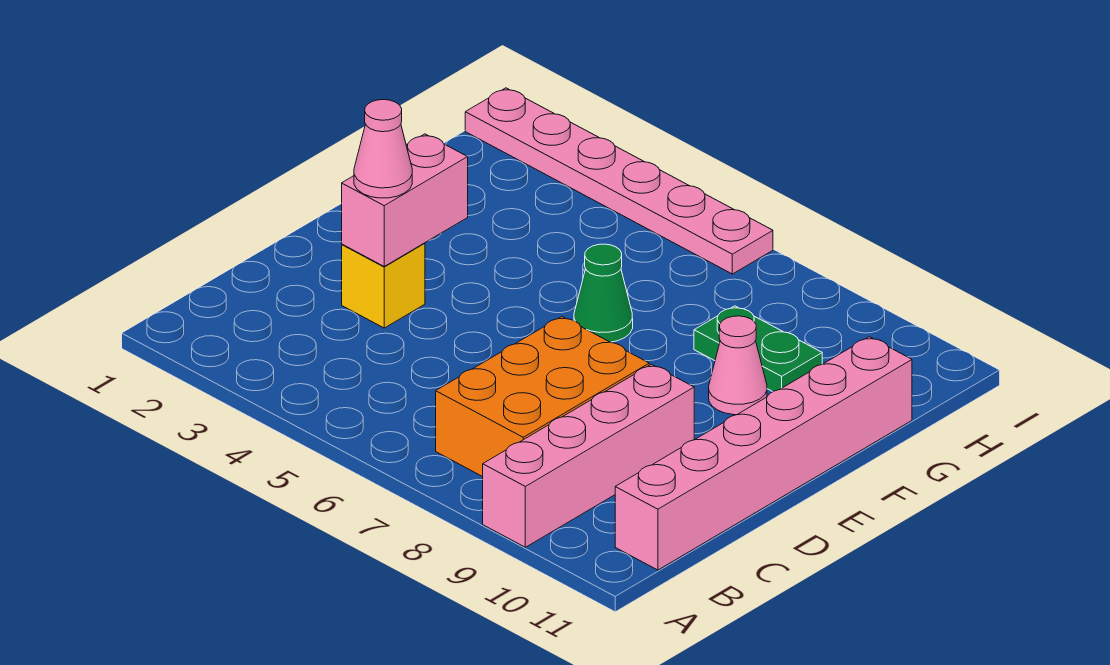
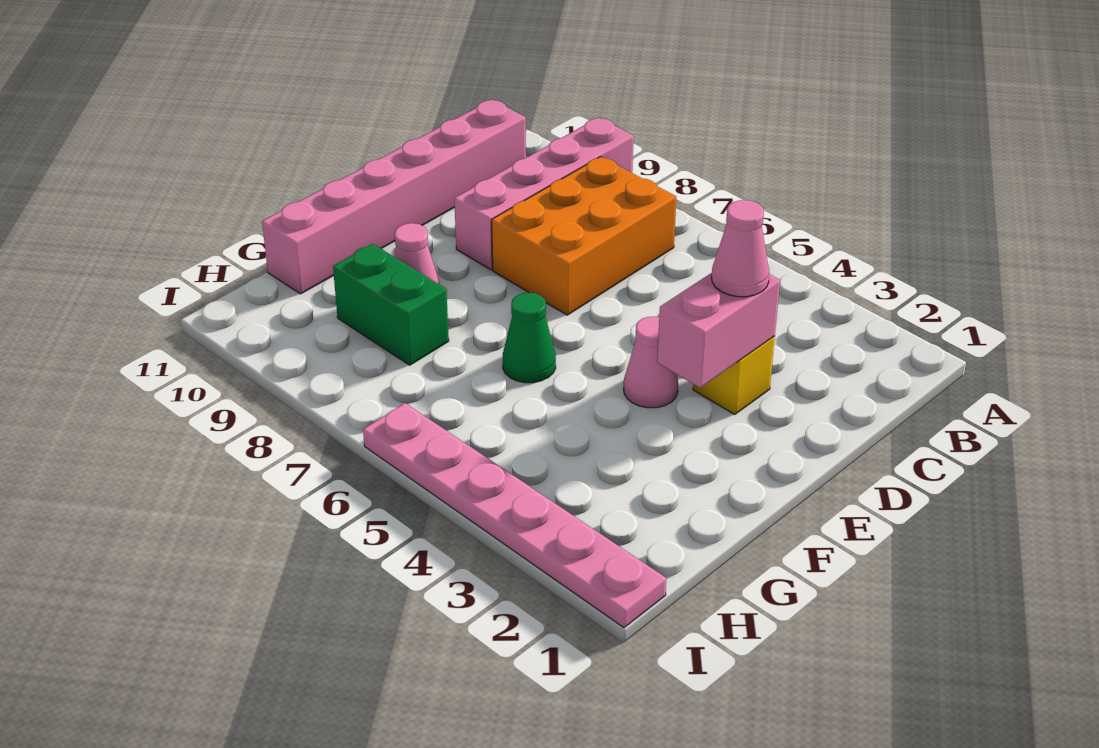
none -> pink 1x1 cone [624,317,678,408]
green 1x2 plate [694,306,822,392] -> green 1x2 brick [333,244,449,365]

